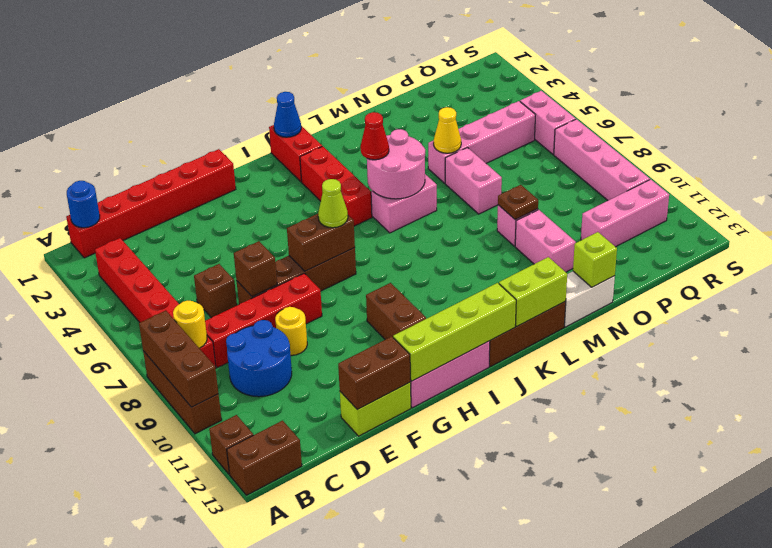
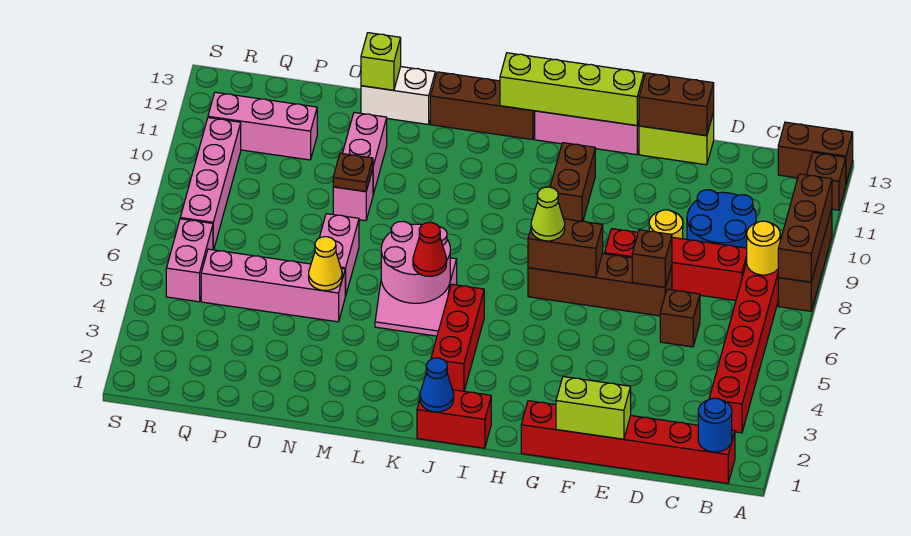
red 1x2 brick [269,125,322,182] -> red 1x2 brick turned to [417,390,491,448]
lime 1x2 brick [499,257,567,327] -> lime 1x2 brick moved to [556,377,631,439]

